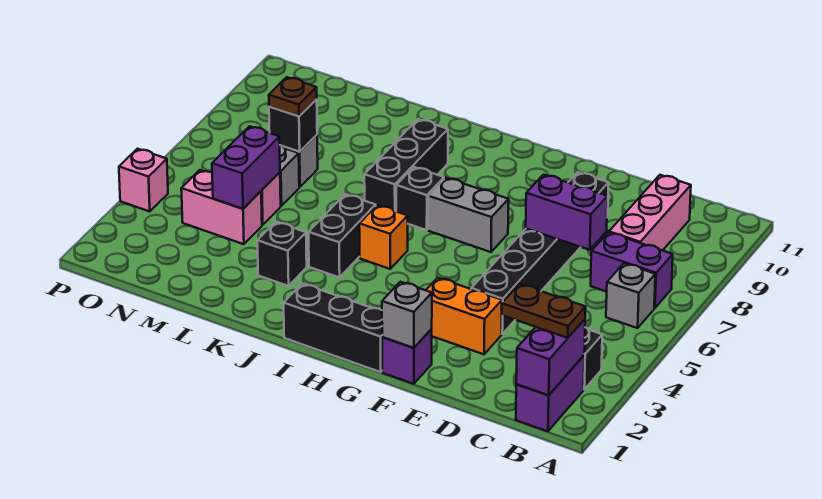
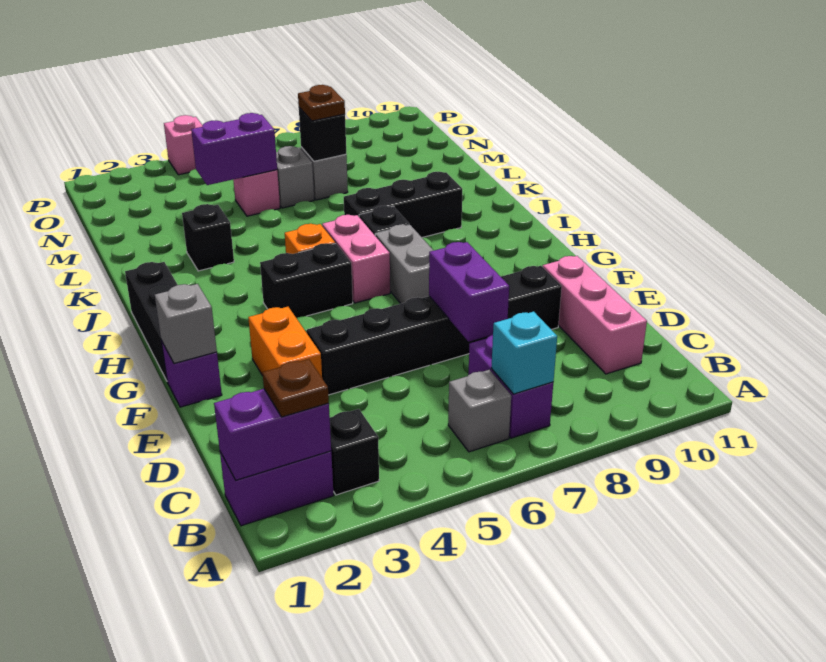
brown 1x2 plate [502,284,586,338] -> brown 1x1 plate [263,359,329,417]
none -> cyan 1x1 brick [491,312,557,394]
pink 1x3 brick [609,175,691,251] -> pink 1x3 brick turned to [543,256,647,374]
black 1x2 brick [309,194,376,277] -> black 1x2 brick moved to [260,243,353,318]
pink 1x2 brick [181,170,262,244] -> pink 1x2 brick moved to [322,215,390,303]

